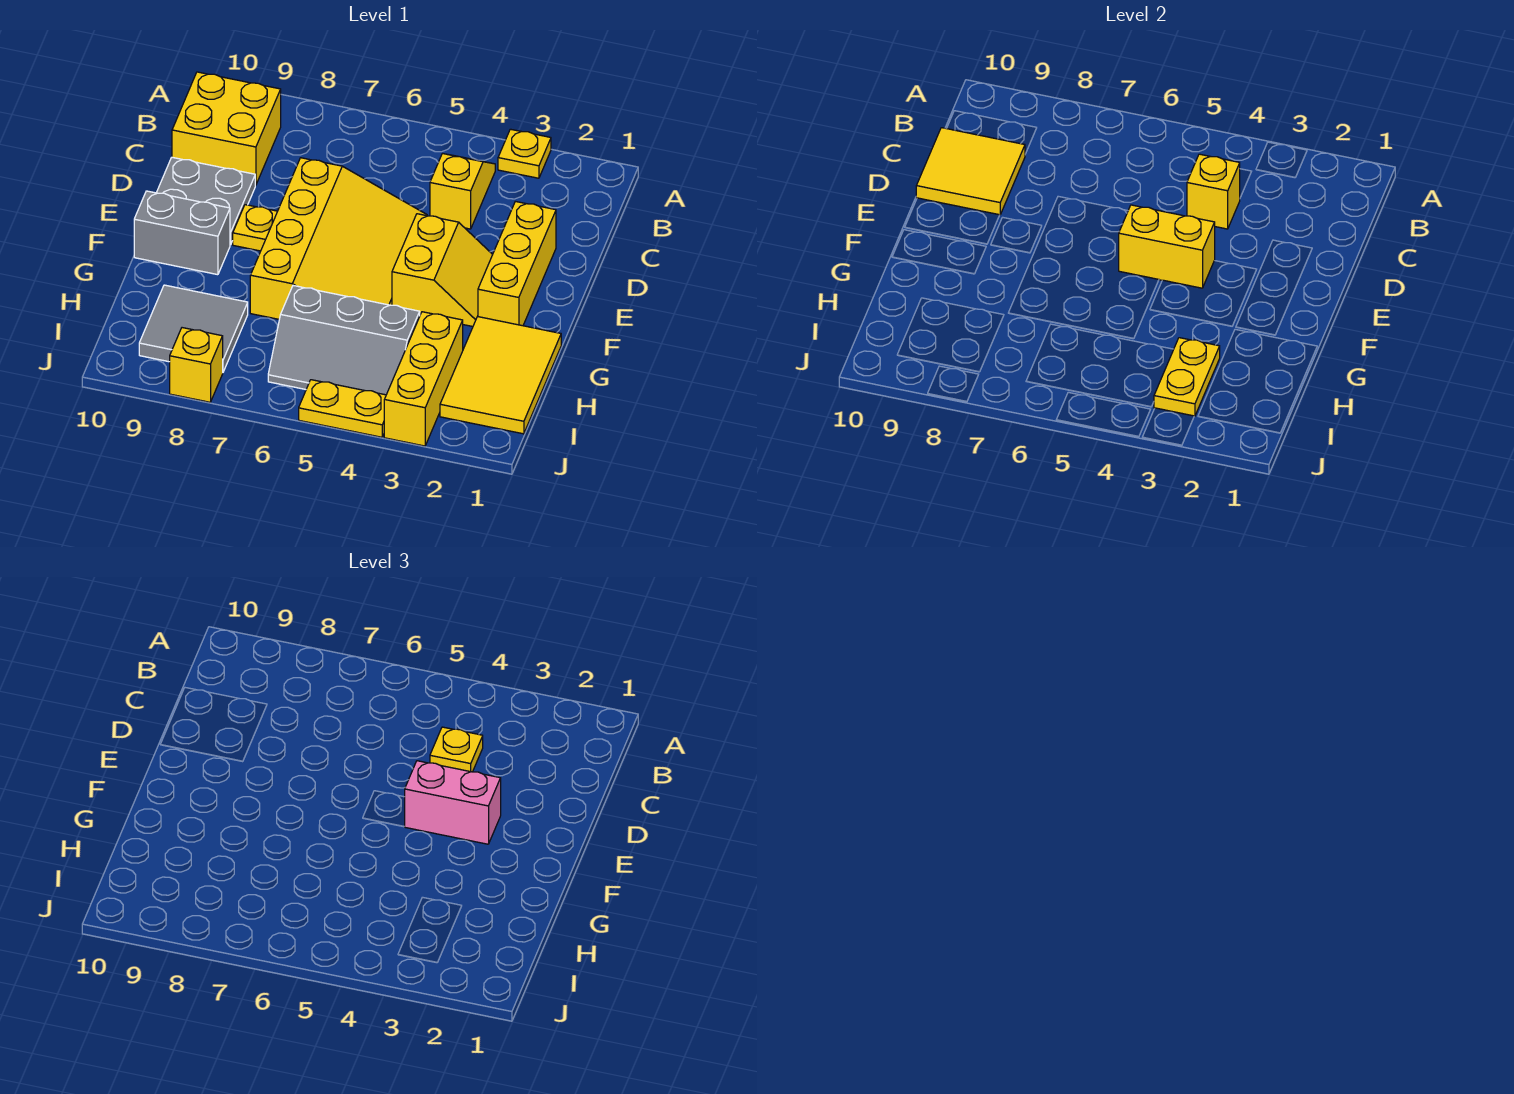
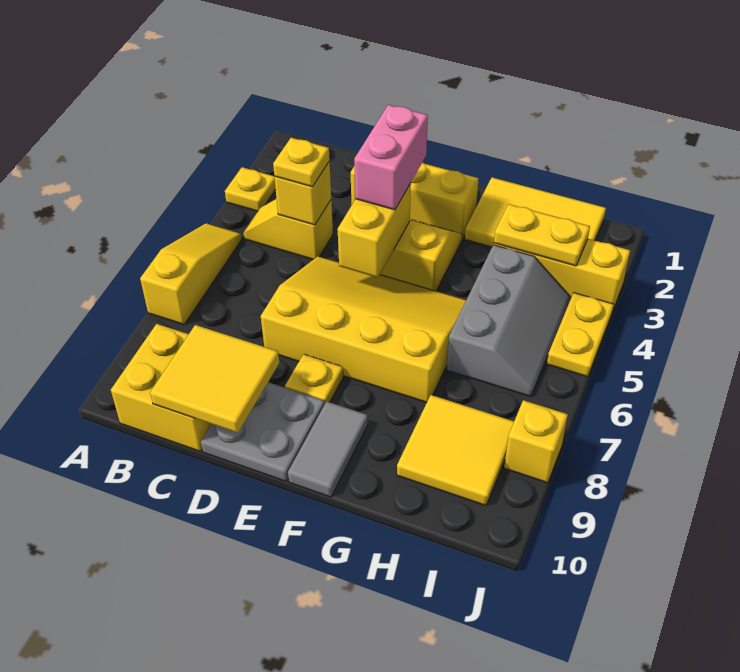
none -> yellow 1x3 slope [140,223,242,325]
grey 1x2 brick [134,191,230,275] -> grey 1x2 tile [288,401,368,497]
grey 2x2 tile [139,285,248,372] -> yellow 2x2 tile [397,395,514,506]

